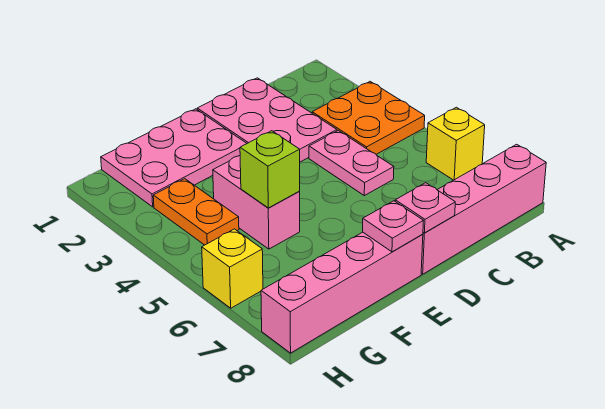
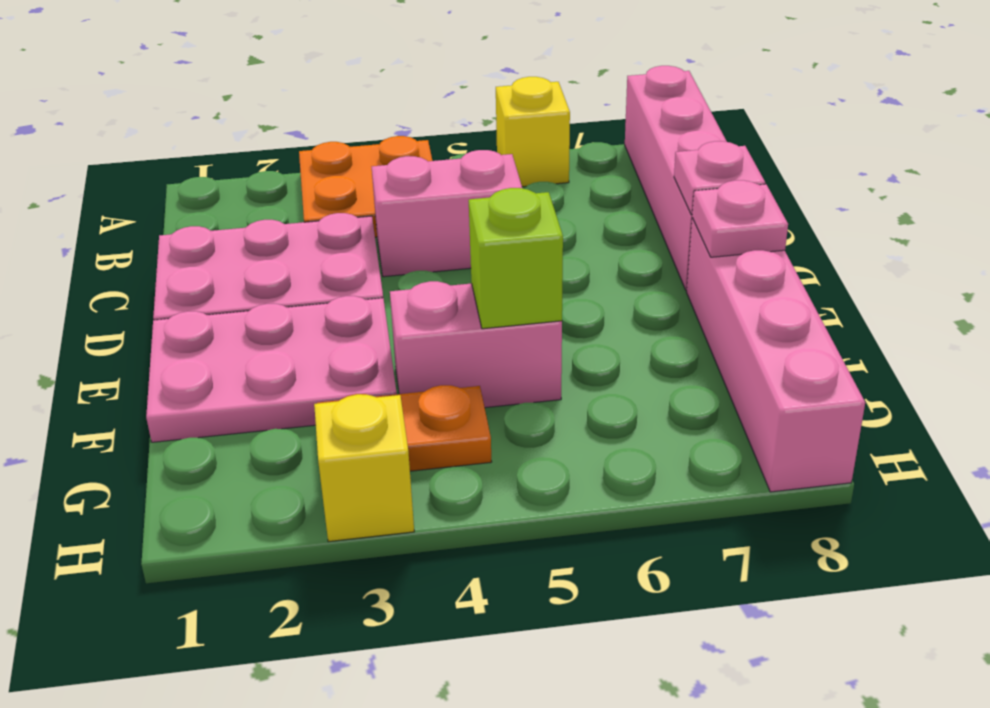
pink 1x2 plate [309,131,394,196] -> pink 1x2 brick [372,150,522,277]
pink 2x3 plate [101,109,247,207] -> pink 2x3 plate turned to [146,296,397,442]
yellow 1x1 brick [202,229,263,308] -> yellow 1x1 brick moved to [314,394,414,542]

